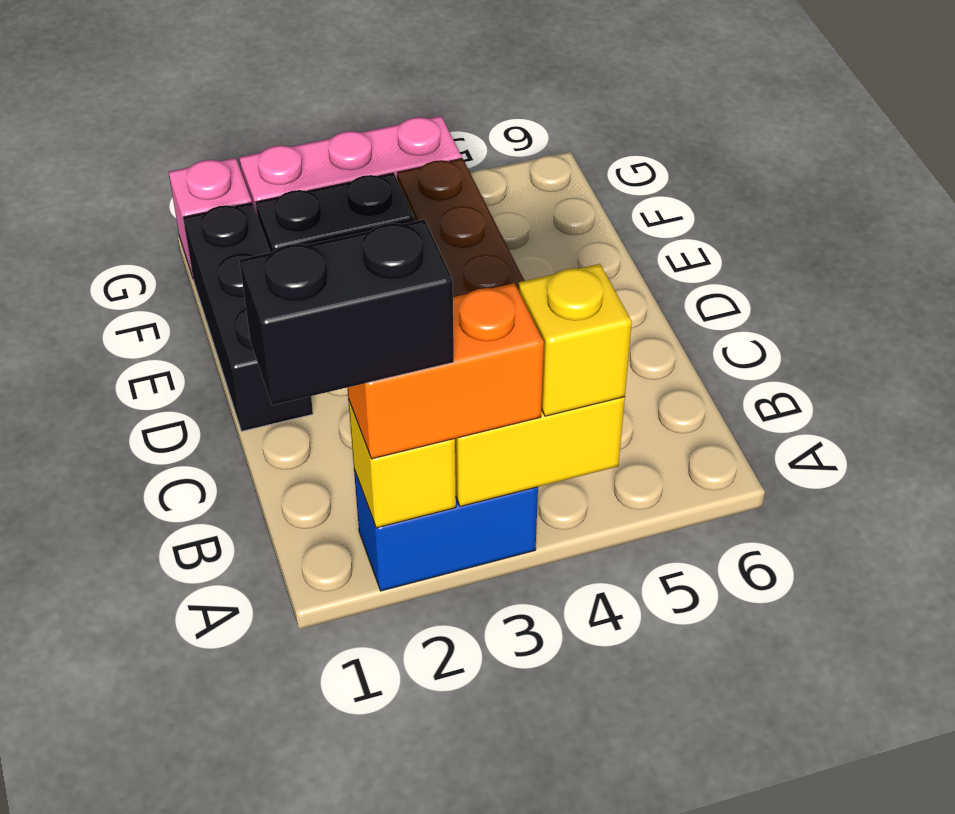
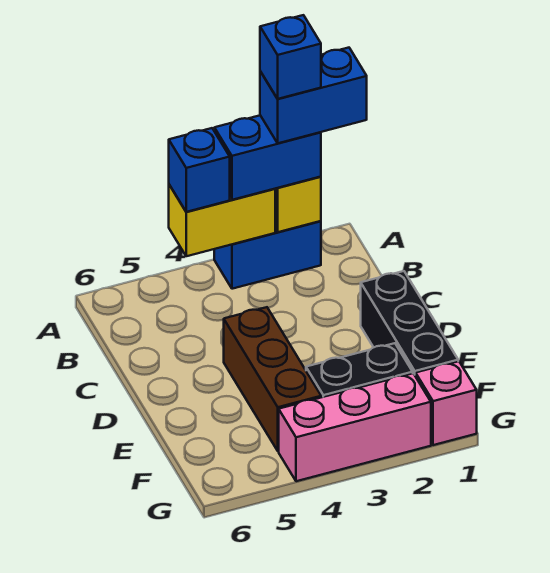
black 1x2 brick [239,219,454,405] -> blue 1x2 brick [260,48,367,143]
orange 1x2 brick [347,283,544,459] -> blue 1x2 brick [214,115,321,200]
none -> blue 1x1 brick [260,15,321,99]
yellow 1x1 brick [519,264,632,416] -> blue 1x1 brick [169,128,230,212]

